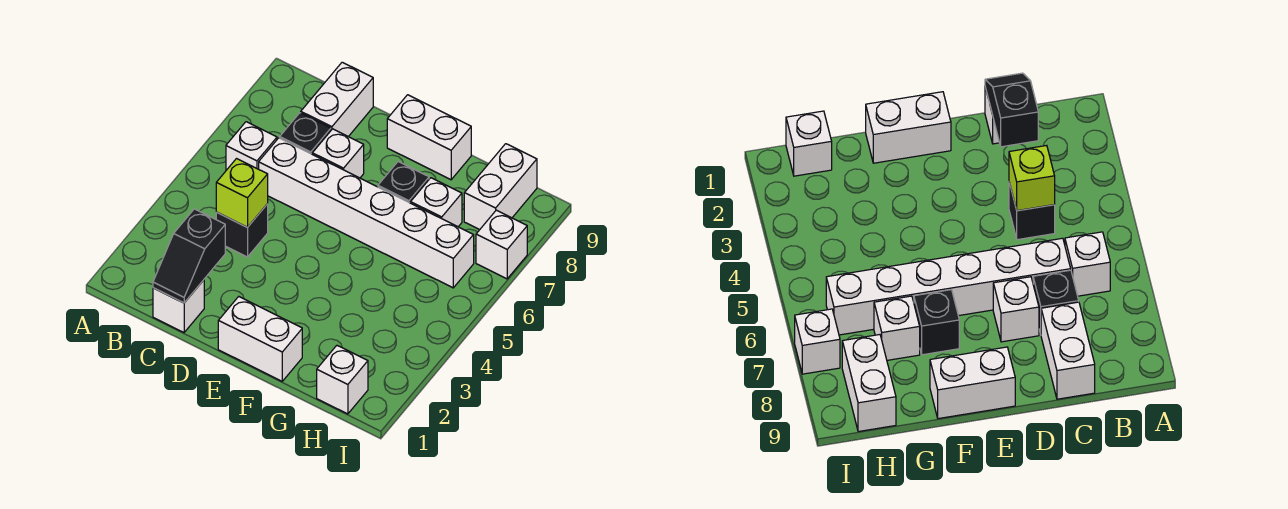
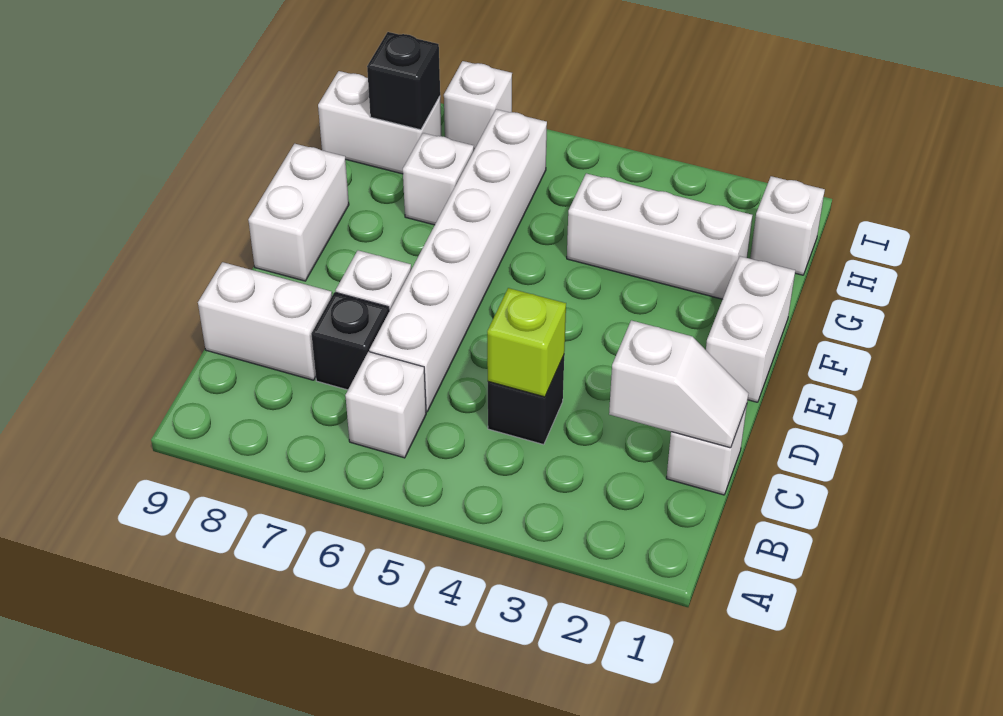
black 1x2 slope [153,209,225,303] -> white 1x2 slope [609,320,748,448]
black 1x1 brick [378,162,429,203] -> black 1x1 brick moved to [367,32,440,130]
none -> white 1x3 brick [567,173,752,299]

